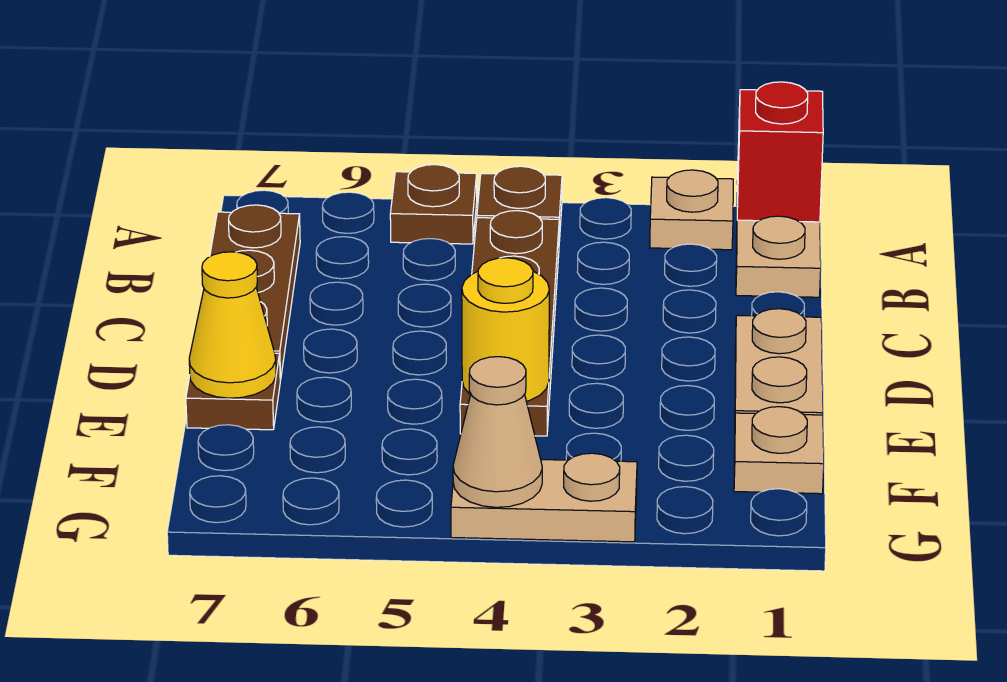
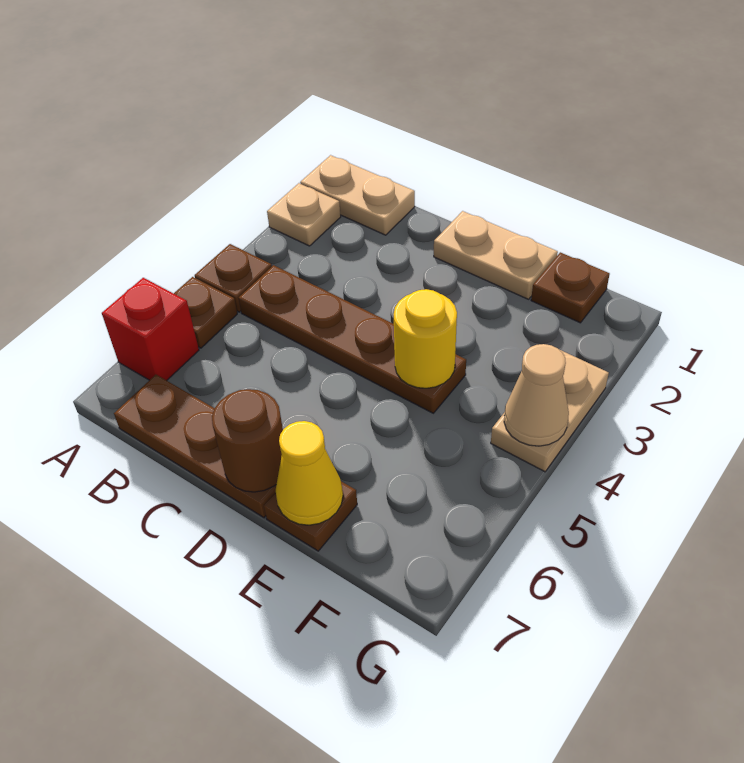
red 1x1 brick [737,82,823,222] -> red 1x1 brick moved to [102,278,199,381]
none -> brown 1x1 round brick [212,389,283,492]
tan 1x1 plate [734,407,824,494] -> brown 1x1 plate [531,252,610,323]

